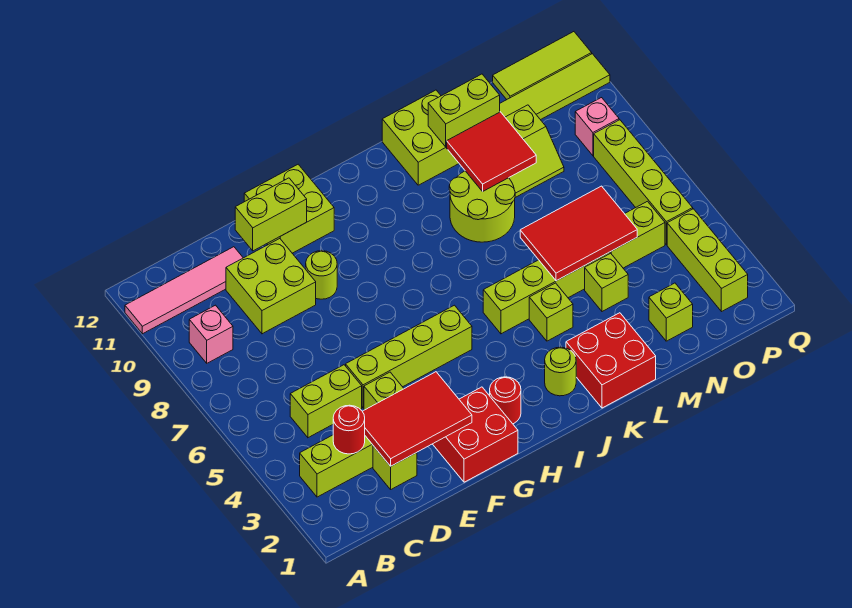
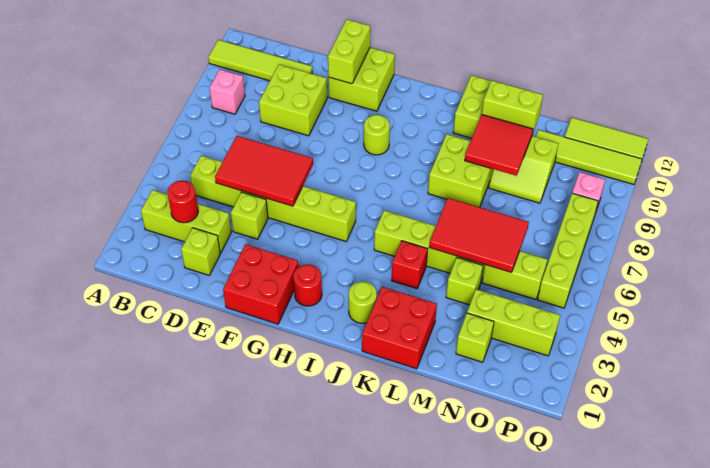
pink 1x4 tile [125,247,243,334] -> lime 1x4 tile [208,40,312,81]
red 2x3 tile [362,372,472,466] -> red 2x3 tile moved to [215,136,313,206]
lime 1x2 brick [235,178,307,251] -> lime 1x2 brick turned to [328,20,370,84]
lime 1x1 round brick [306,251,337,299] -> lime 1x1 round brick moved to [364,115,390,155]
lime 1x1 brick [529,283,573,341] -> red 1x1 brick [392,241,427,289]
lime 2x2 round brick [449,171,515,242] -> lime 2x2 brick [428,134,493,207]
lime 1x3 brick [667,209,748,312] -> lime 1x3 brick turned to [467,289,560,356]

